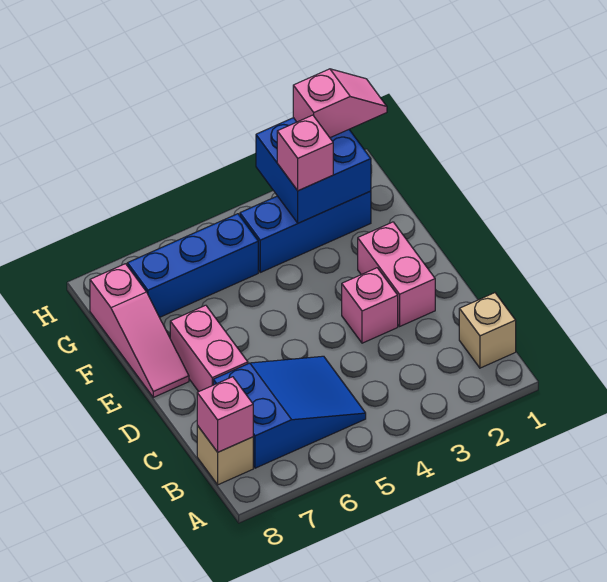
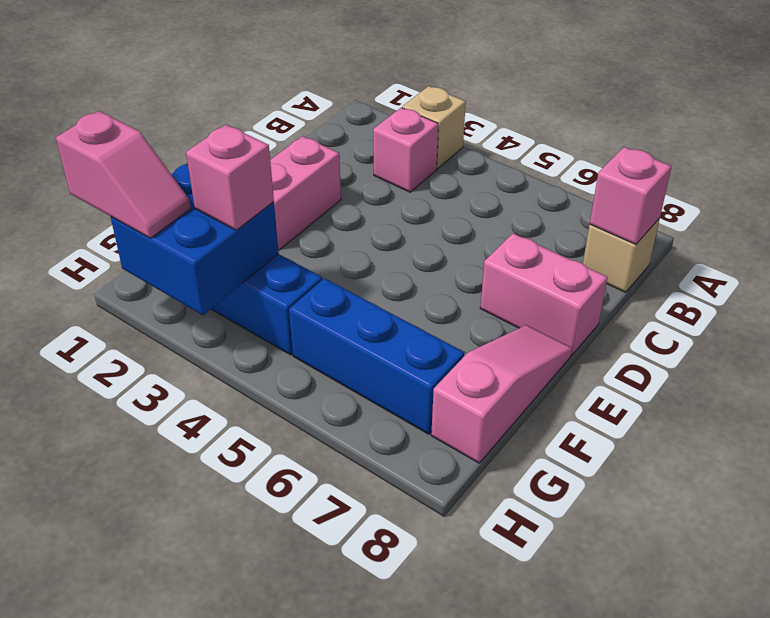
tan 1x1 brick [459,293,516,368] -> tan 1x1 brick moved to [402,86,466,169]
blue 2x3 slope [213,356,366,468] -> none
pink 1x1 brick [342,268,398,343] -> pink 1x1 brick moved to [373,108,438,192]
pink 1x2 brick [170,305,248,392] -> pink 1x2 brick turned to [480,233,608,355]
pink 1x2 slope [293,69,387,138] -> pink 1x2 slope turned to [56,111,191,238]

